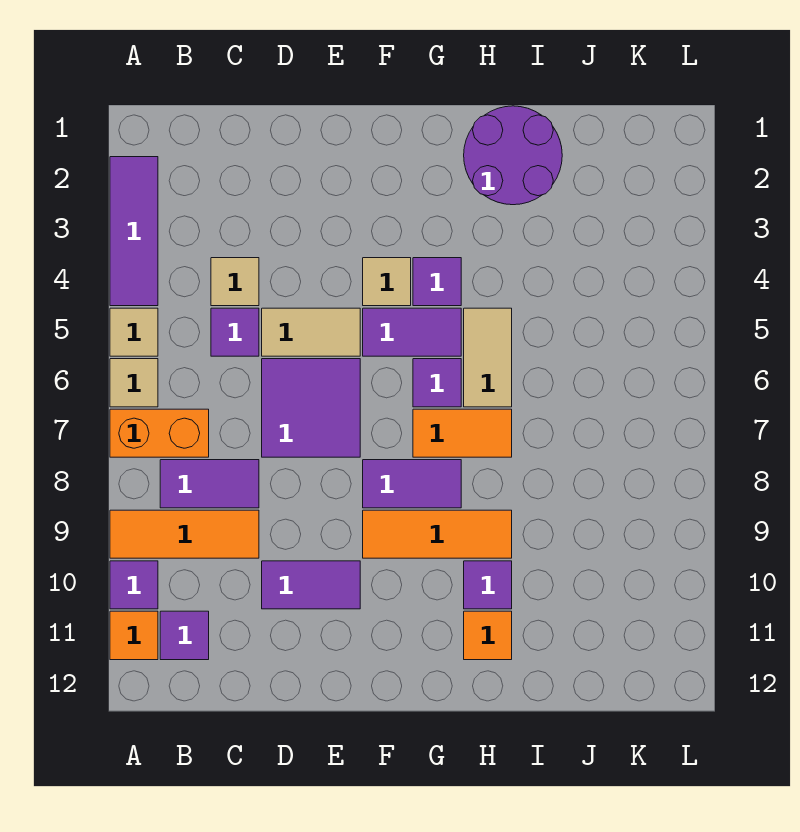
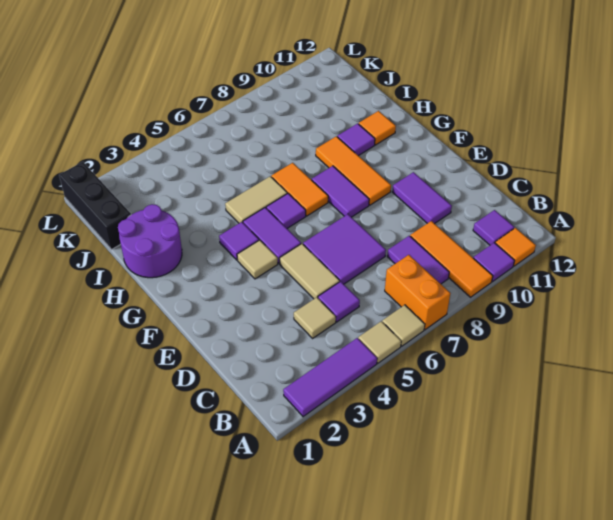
none -> black 1x3 brick [59,162,131,249]

